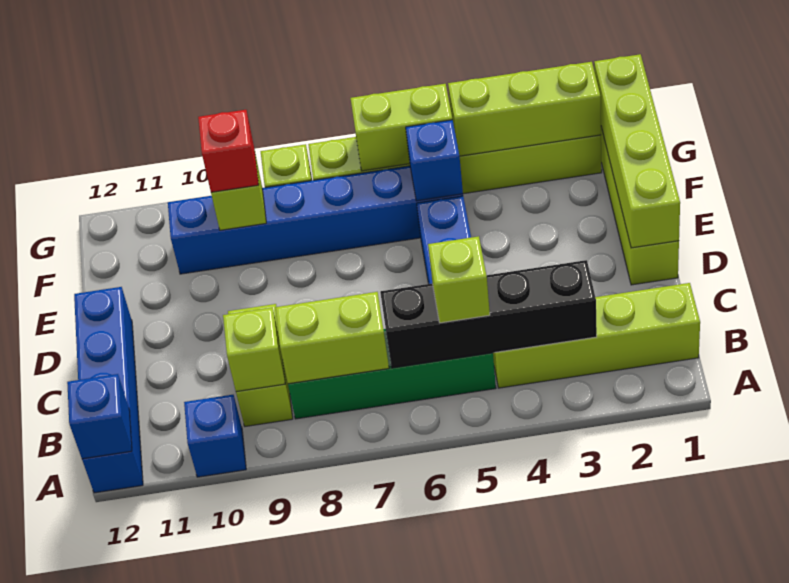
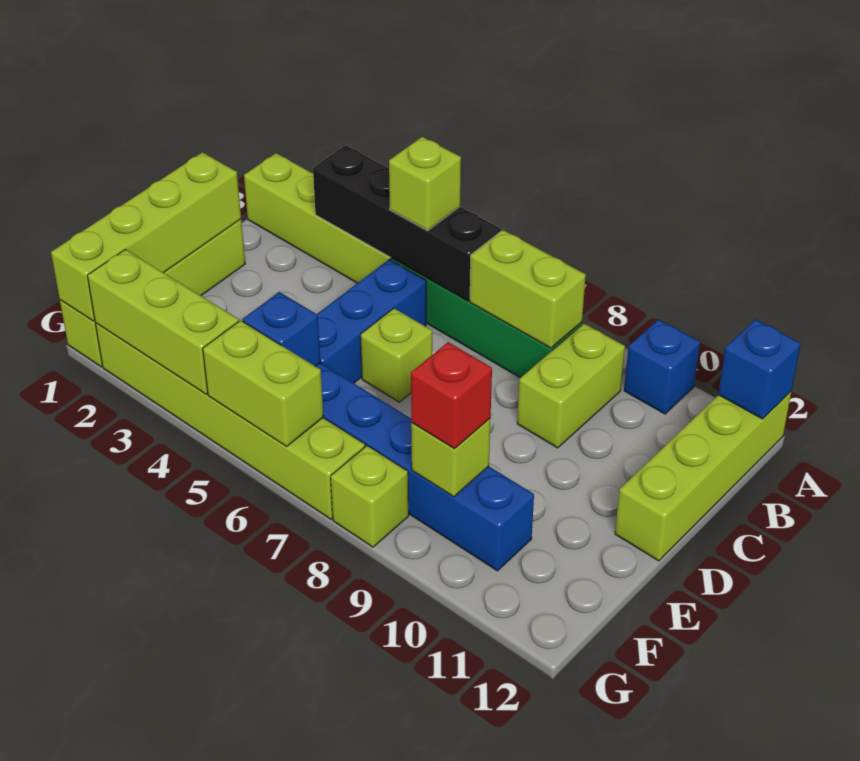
blue 1x4 brick [74,287,143,493] -> lime 1x4 brick [615,391,792,561]
lime 1x1 brick [223,308,285,392] -> lime 1x1 brick moved to [360,308,432,402]

